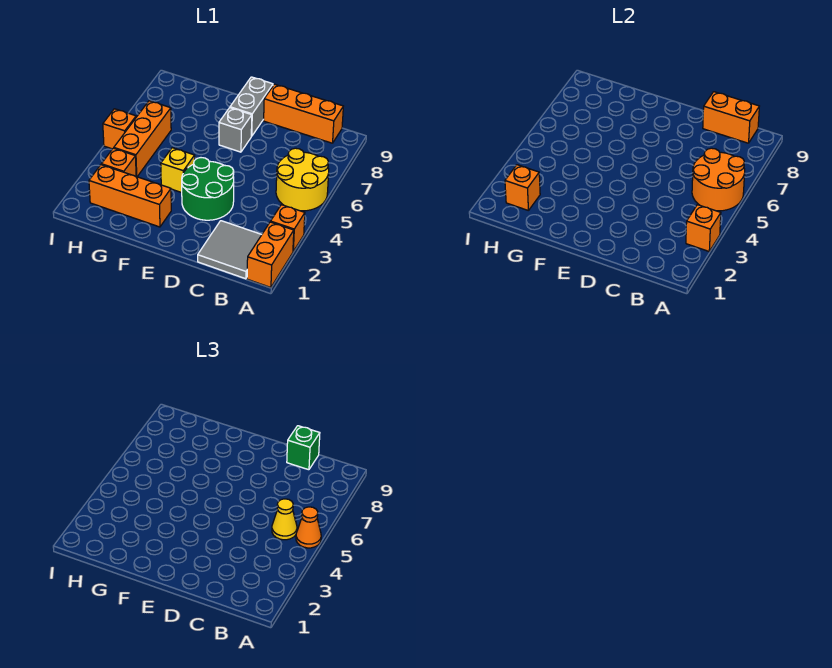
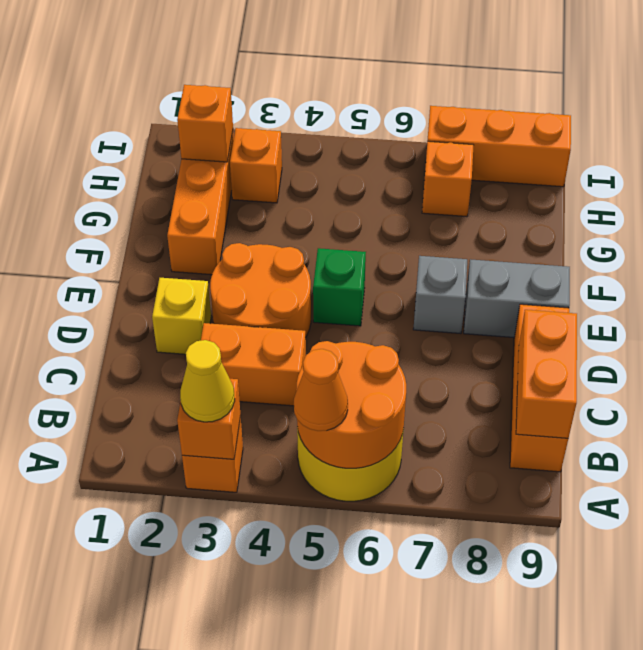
orange 1x2 brick [247,222,294,287] -> orange 1x2 brick moved to [201,323,306,406]
grey 2x2 tile [198,221,262,279] -> none
yellow 1x1 cone [272,499,297,540] -> yellow 1x1 cone moved to [180,340,235,422]
green 1x1 brick [287,426,320,470] -> green 1x1 brick moved to [313,248,366,326]
green 2x2 round brick [182,158,234,220] -> orange 2x2 round brick [210,243,311,338]
yellow 1x1 brick [161,148,195,193] -> yellow 1x1 brick moved to [152,278,211,354]
orange 1x3 brick [114,101,171,176] -> orange 1x3 brick moved to [428,106,571,187]
orange 1x1 brick [103,109,136,149] -> orange 1x1 brick moved to [422,141,474,217]

